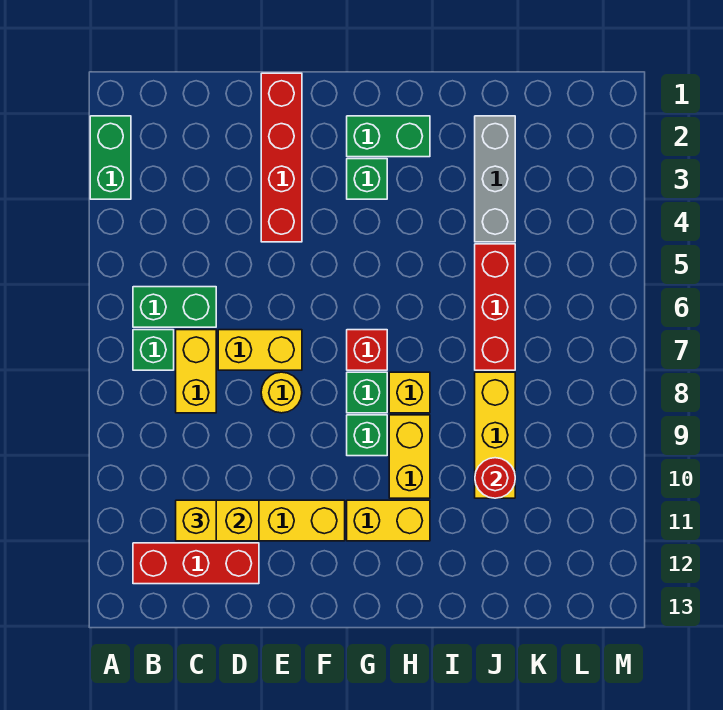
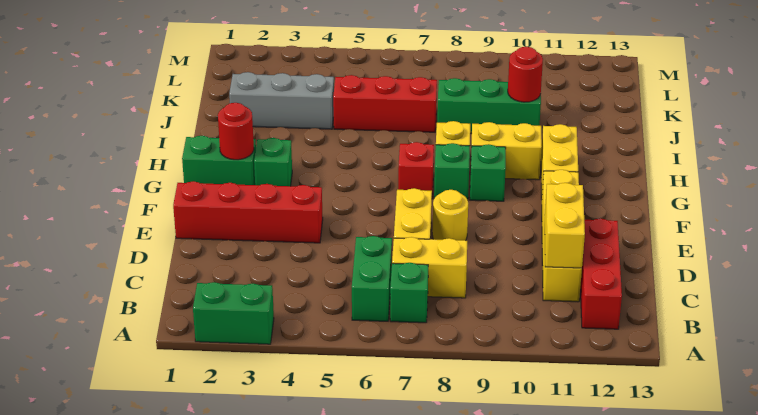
yellow 1x1 brick [176,500,216,541] -> none
green 1x2 brick [347,116,430,157] -> green 1x2 brick turned to [182,136,256,185]
none -> red 1x1 round brick [218,103,254,160]
yellow 1x3 brick [475,372,515,498] -> green 1x3 brick [437,78,541,133]

